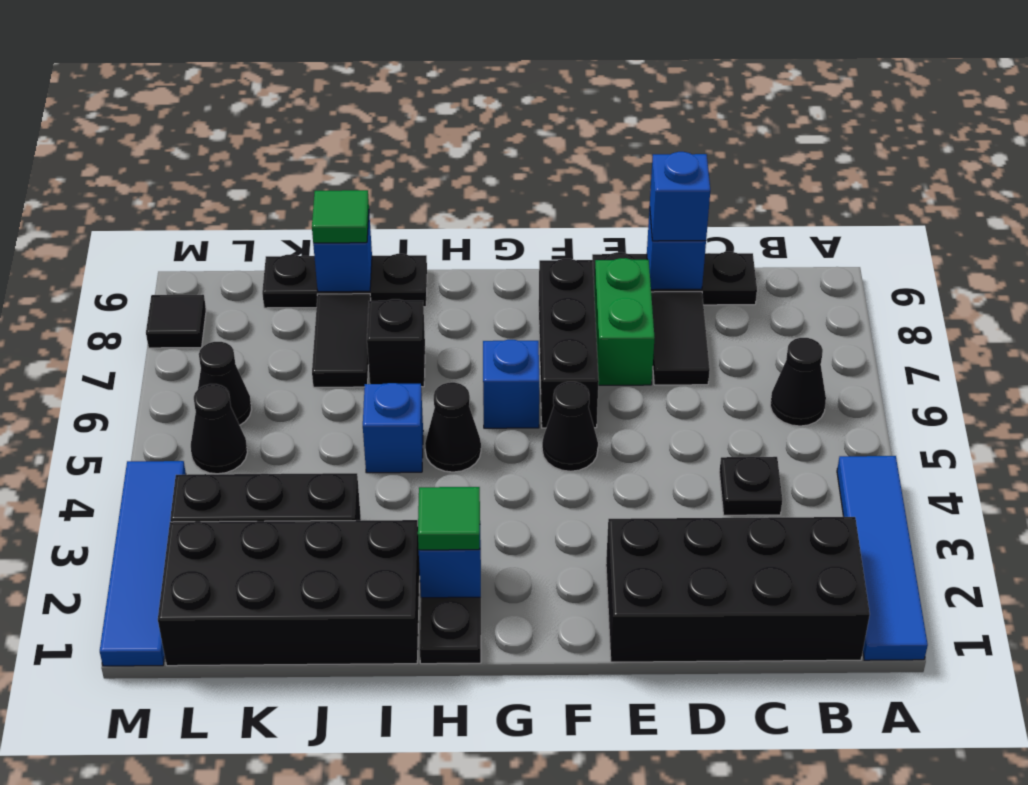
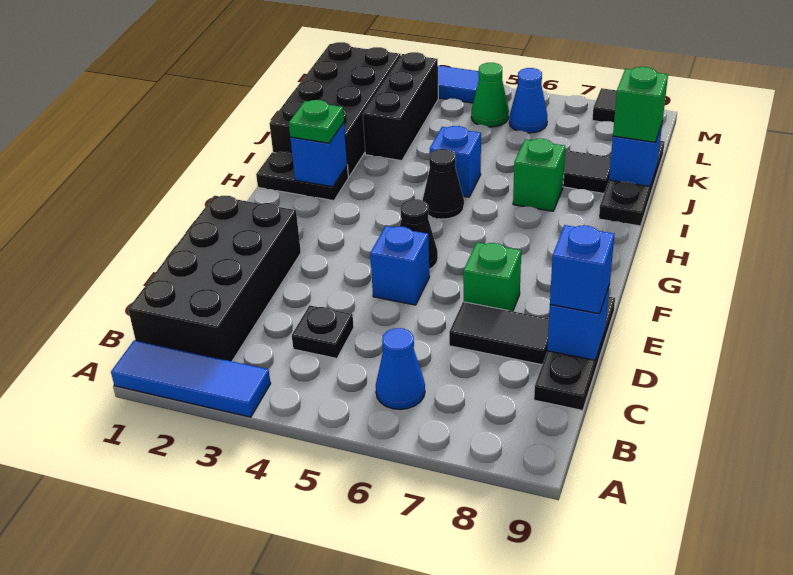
blue 1x4 tile [837,456,928,660] -> blue 1x3 tile [111,340,271,417]
black 1x1 cone [770,338,826,426] -> blue 1x1 cone [376,328,425,409]
green 1x2 brick [594,258,655,385] -> green 1x1 brick [463,242,521,311]
black 1x3 brick [539,259,599,428] -> none
blue 1x1 brick [483,340,539,428] -> blue 1x1 brick moved to [370,226,430,305]
green 1x1 tile [418,487,480,550] -> green 1x1 plate [289,100,344,143]
black 1x1 brick [367,299,425,387] -> green 1x1 brick [513,139,565,211]
green 1x1 tile [312,190,369,243] -> green 1x1 brick [613,67,668,142]
black 1x1 cone [191,384,247,474] -> green 1x1 cone [471,63,509,127]
black 1x1 cone [198,342,252,425] -> blue 1x1 cone [509,68,547,133]

